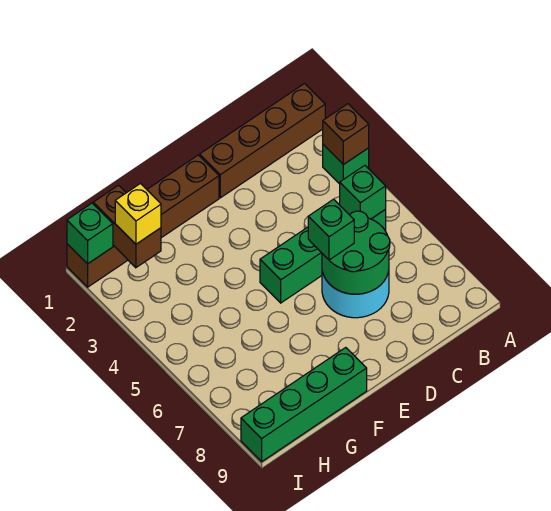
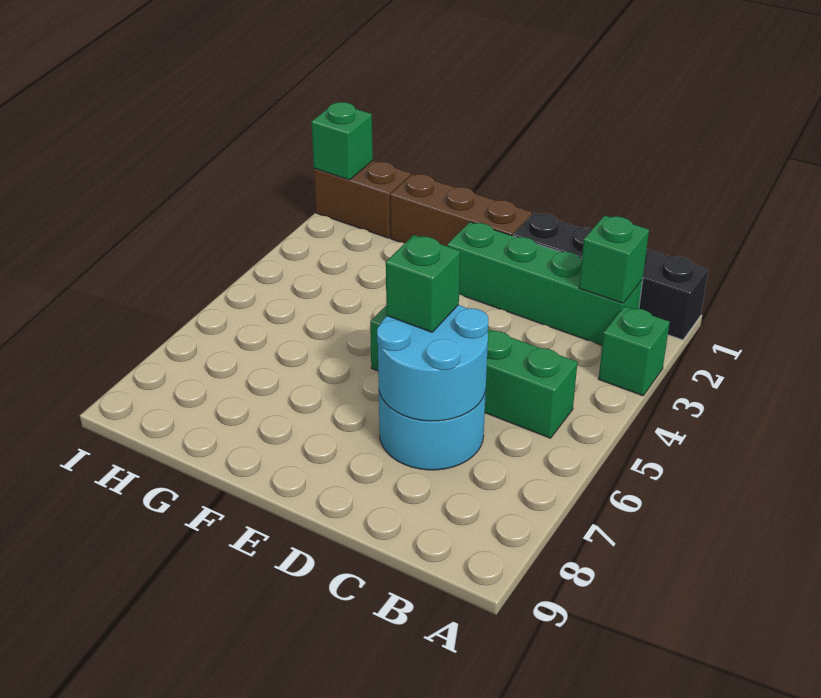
brown 1x4 brick [200,84,325,198] -> black 1x4 brick [513,213,708,340]
brown 1x1 brick [323,104,369,165] -> none
green 1x1 brick [340,165,386,219] -> green 1x1 brick moved to [579,215,649,303]
green 2x2 round brick [322,211,390,294] -> cyan 2x2 round brick [377,305,488,421]
green 1x4 brick [241,348,367,461] -> green 1x4 brick moved to [448,222,643,345]
brown 1x2 brick [93,185,161,268] -> none
yellow 1x1 brick [115,184,161,244] -> none

